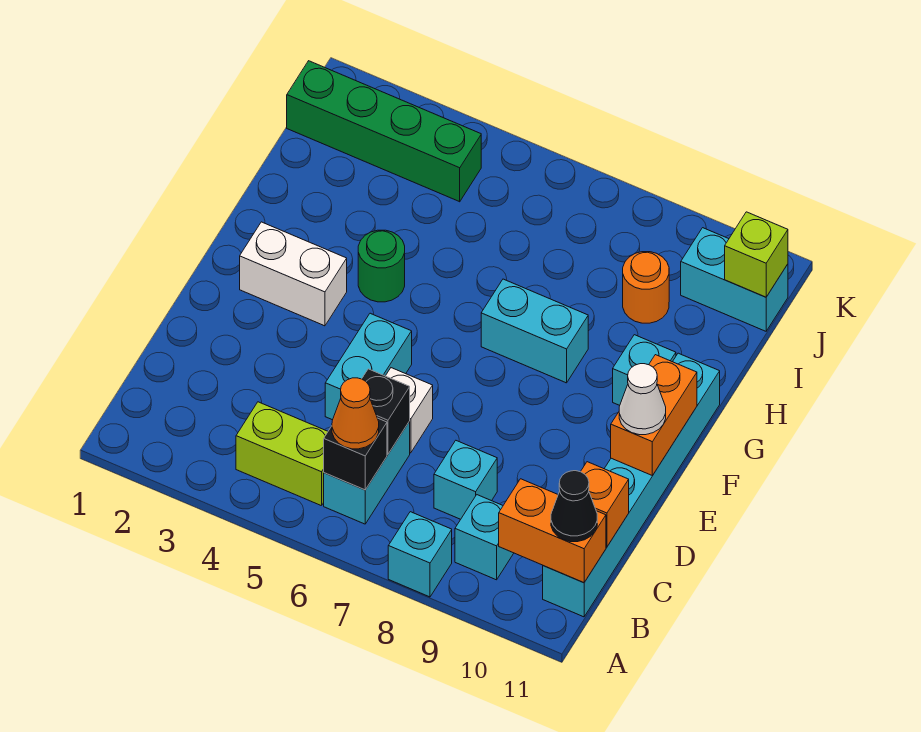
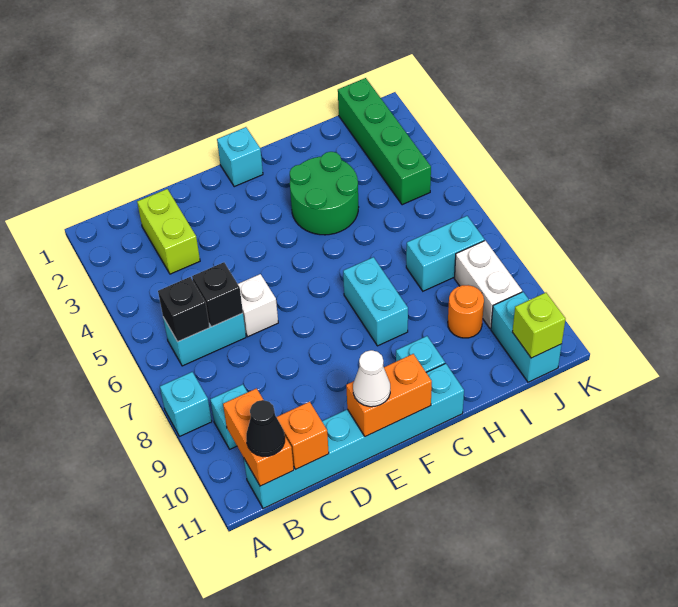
lime 1x2 brick [236,402,328,506] -> lime 1x2 brick moved to [137,189,200,274]
orange 1x1 cone [332,378,379,449] -> none
cyan 1x1 brick [434,441,497,519] -> cyan 1x1 brick moved to [217,127,263,187]
cyan 1x2 brick [325,313,412,420] -> cyan 1x2 brick moved to [406,216,485,291]
white 1x2 brick [240,222,347,326] -> white 1x2 brick moved to [454,241,522,329]
green 1x1 round brick [358,230,405,302] -> green 2x2 round brick [290,152,359,235]

